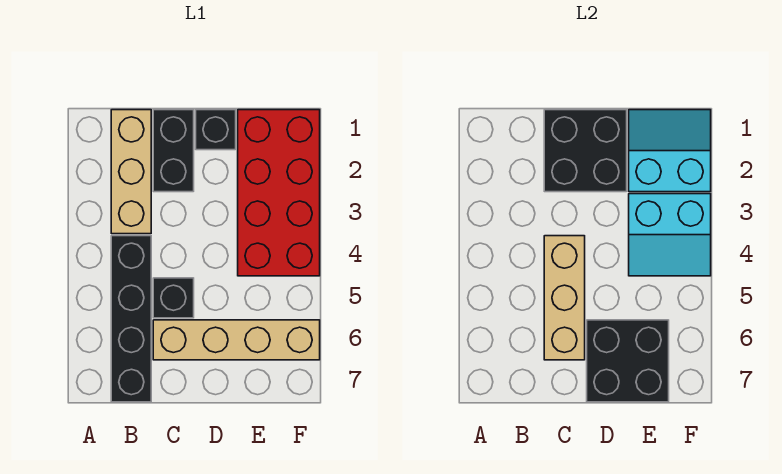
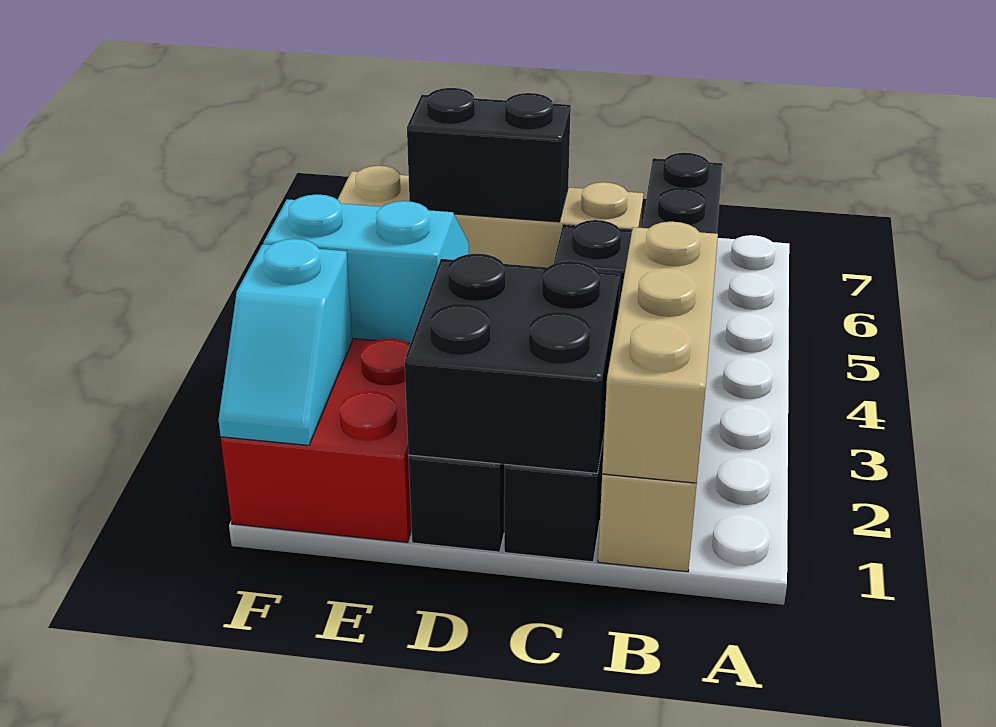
tan 1x3 brick [544,236,585,360] -> tan 1x3 brick moved to [602,222,718,483]
black 2x2 brick [587,320,669,402] -> black 1x2 brick [407,88,571,222]
cyan 2x2 slope [629,110,711,192] -> cyan 1x2 slope [219,239,352,445]

